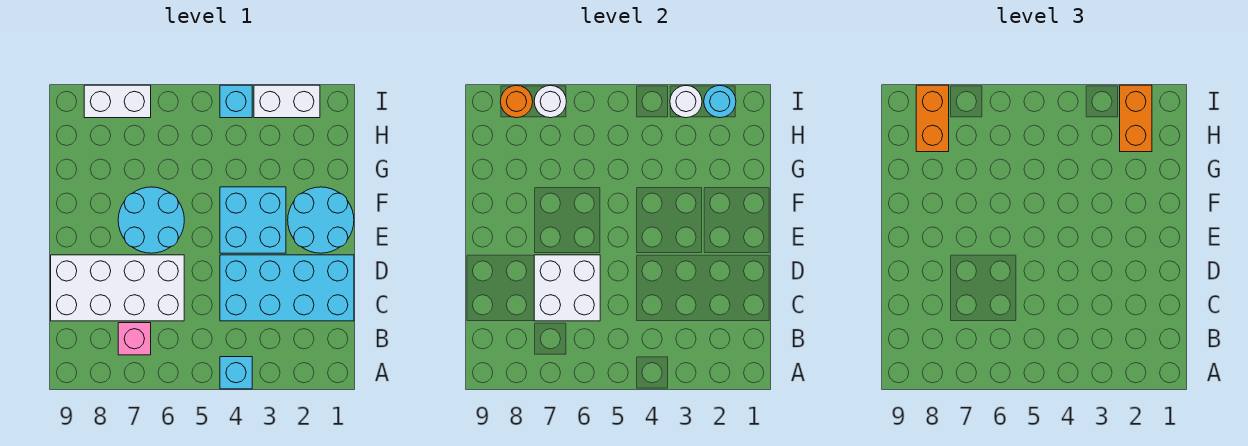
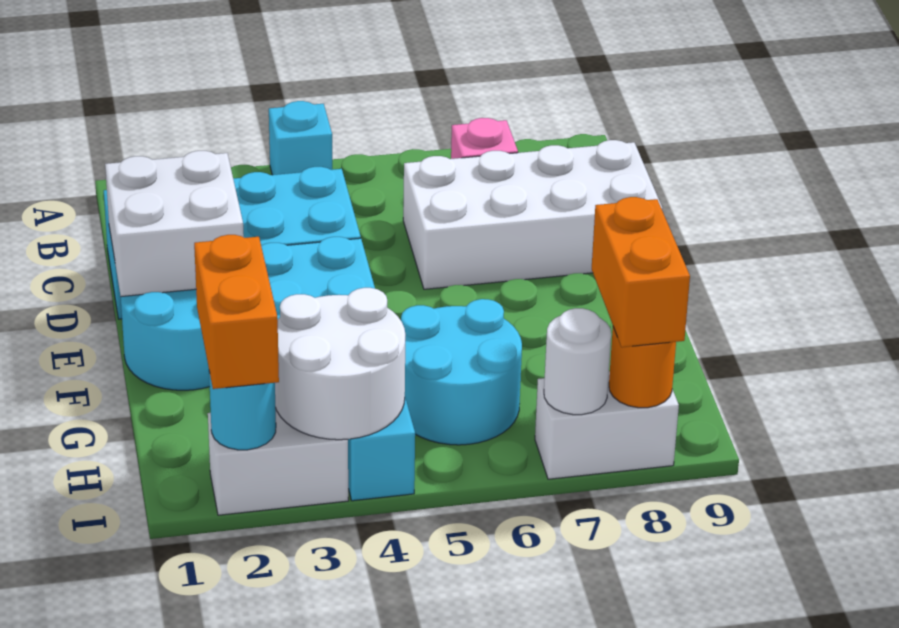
white 2x2 brick [534,255,600,321] -> white 2x2 brick moved to [105,151,244,297]
cyan 2x2 round brick [118,187,184,253] -> cyan 2x2 round brick moved to [401,299,522,445]
white 1x1 round brick [670,86,702,118] -> white 2x2 round brick [275,288,405,440]

